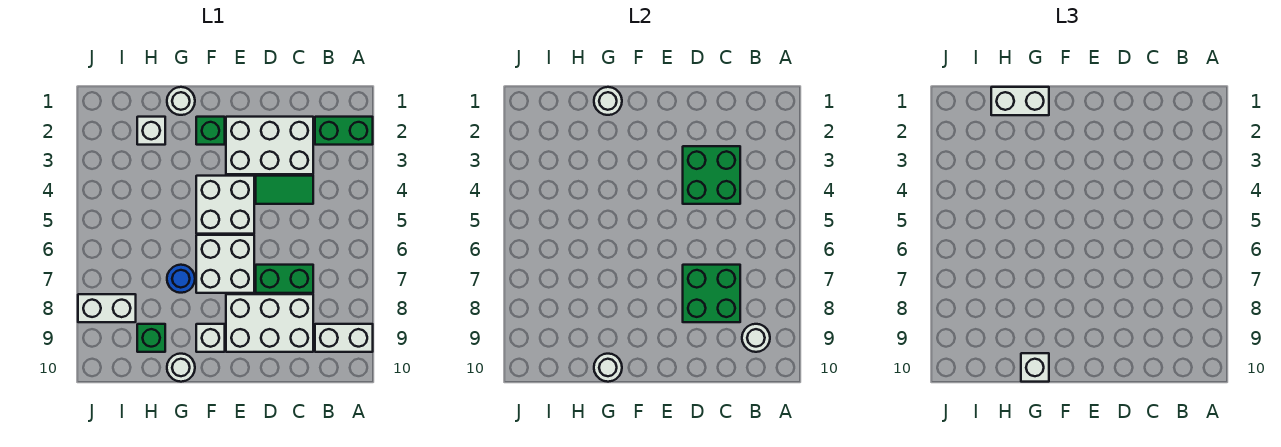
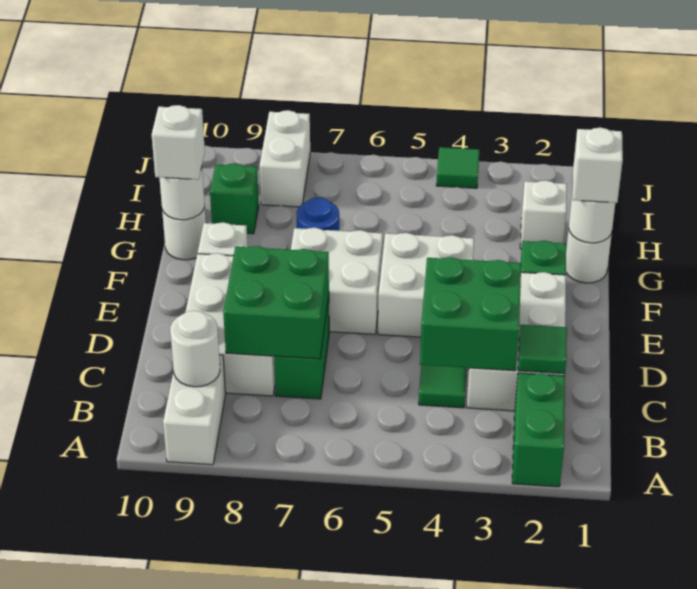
none -> green 1x1 tile [518,325,567,374]
white 1x2 brick [991,87,1049,115] -> white 1x1 brick [573,128,623,203]
none -> green 1x1 tile [436,147,479,188]

